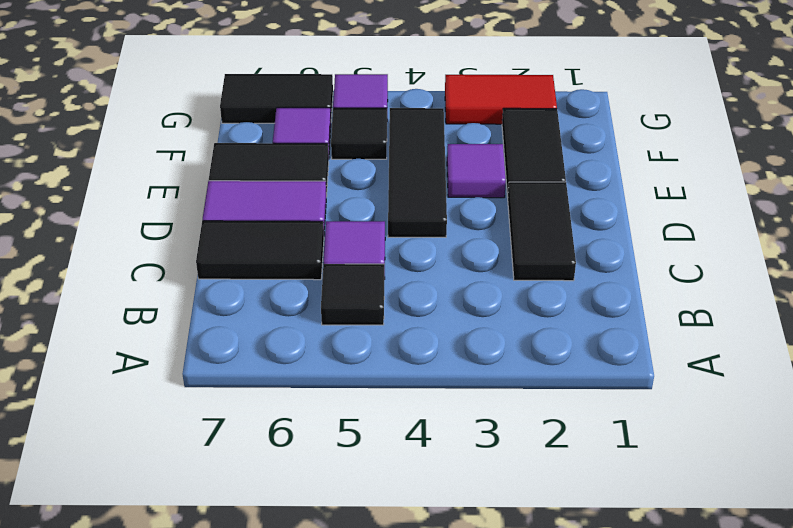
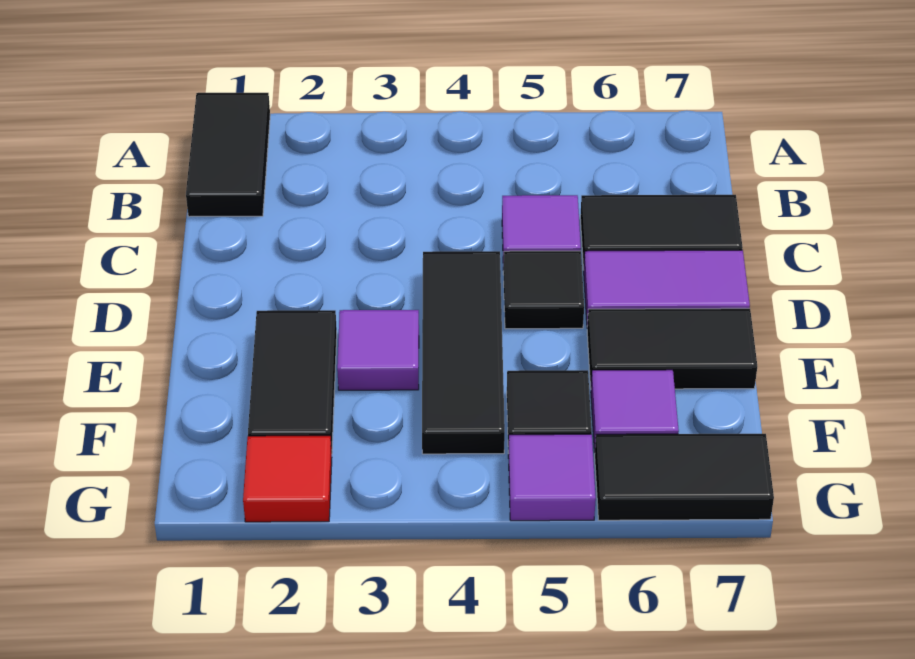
black 1x1 tile [321,264,384,325] -> black 1x1 tile moved to [503,251,584,329]
black 1x2 tile [508,182,576,281] -> black 1x2 tile moved to [186,93,270,217]
red 1x2 tile [445,75,557,124] -> red 1x1 tile [243,436,332,522]

